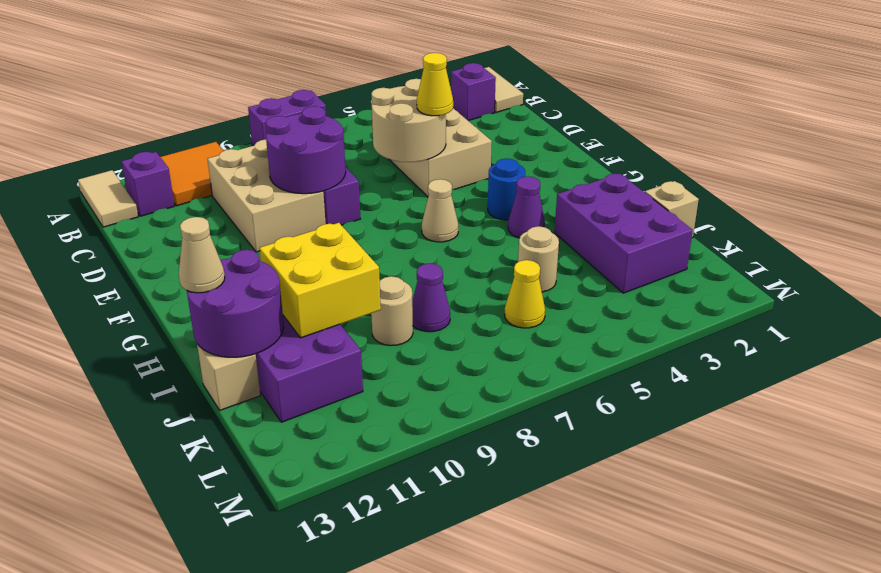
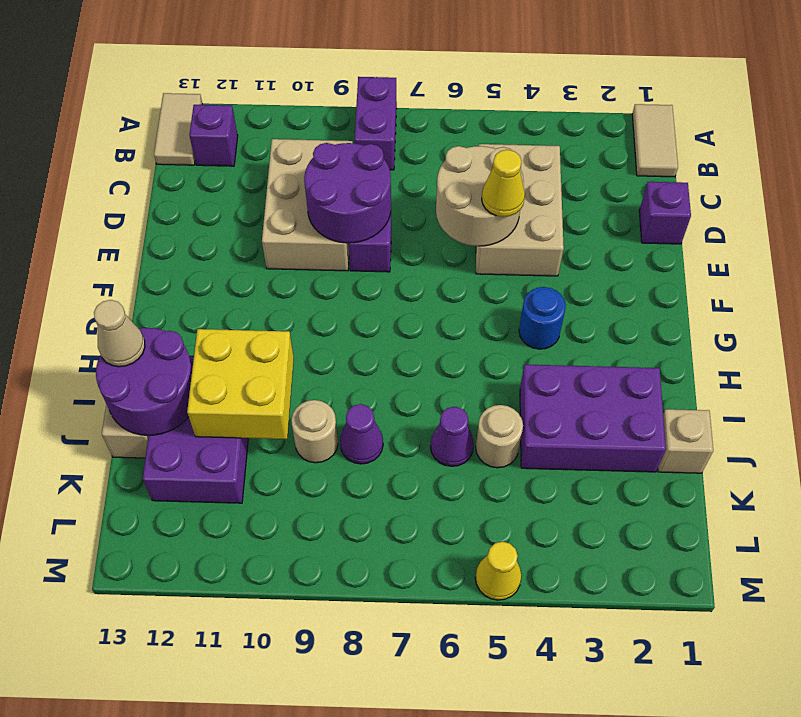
purple 1x2 brick [248,90,326,146] -> purple 1x2 brick turned to [355,77,397,170]
orange 2x2 tile [161,142,224,206] -> none
purple 1x1 brick [451,63,496,121] -> purple 1x1 brick moved to [639,182,691,244]
tan 1x1 cone [422,179,458,242] -> none
purple 1x1 cone [508,176,545,238] -> purple 1x1 cone moved to [431,407,474,466]
purple 2x3 brick [555,173,693,293] -> purple 2x3 brick turned to [520,365,666,472]
yellow 1x1 cone [505,260,545,328] -> yellow 1x1 cone moved to [475,542,521,600]

